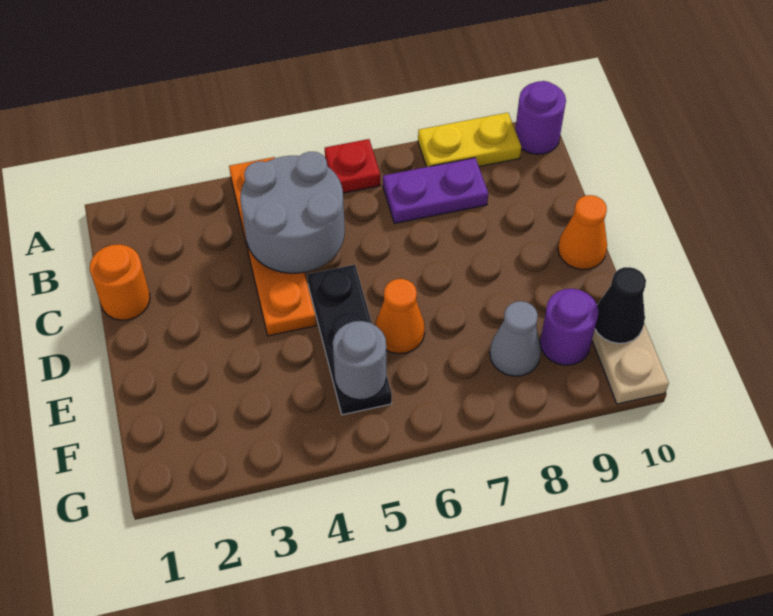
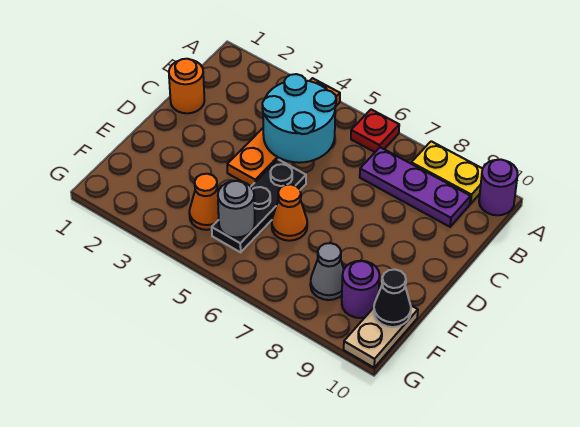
grey 2x2 round brick [240,152,345,273] -> cyan 2x2 round brick [262,74,336,163]
purple 1x2 plate [383,158,488,223] -> purple 1x3 plate [360,147,471,227]
orange 1x1 cone [558,195,607,270] -> orange 1x1 cone moved to [189,174,219,230]

